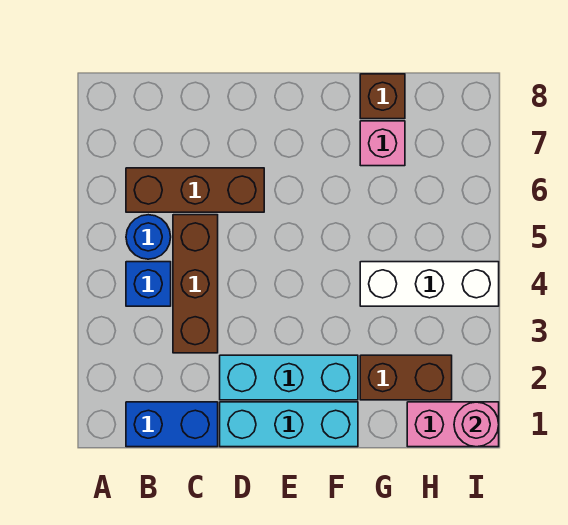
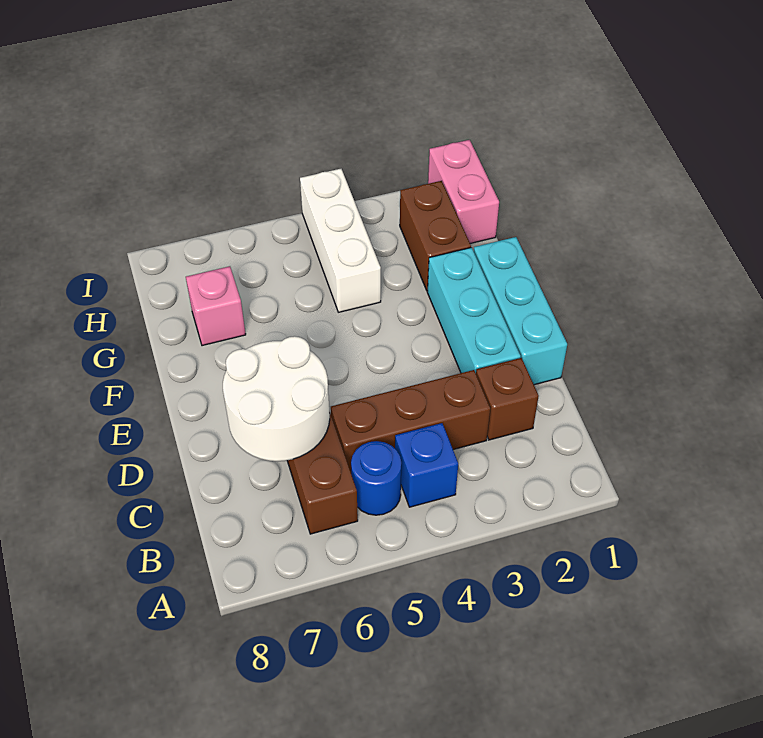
blue 1x2 brick [126,402,218,447] -> none
none -> white 2x2 round brick [223,336,330,461]
brown 1x1 brick [360,74,405,119] -> brown 1x1 brick moved to [476,358,539,440]
pink 1x1 round brick [454,402,499,447] -> none

